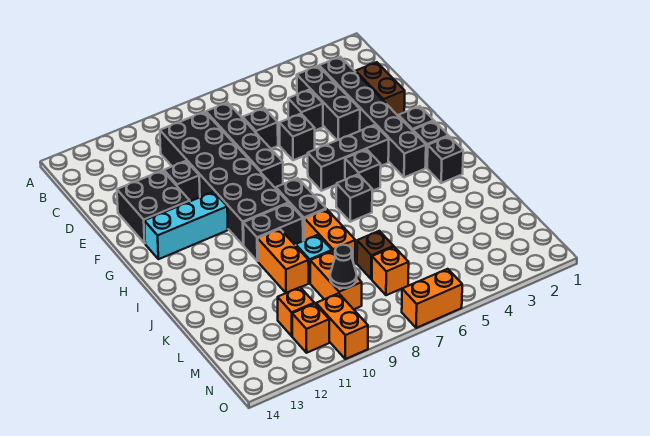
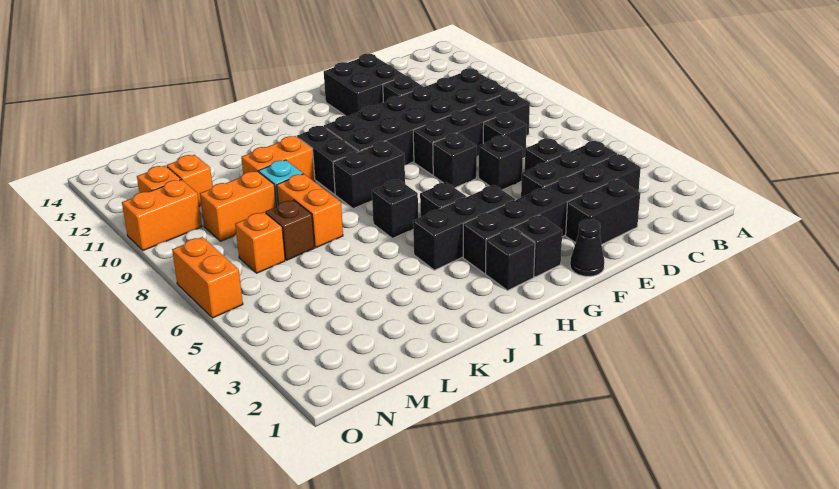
brown 1x2 brick [356,62,405,116] -> black 1x2 brick [566,179,640,244]
black 1x3 brick [308,125,389,191] -> black 1x3 brick turned to [413,185,515,270]
cyan 1x3 brick [144,192,228,259] -> none
black 1x1 brick [427,136,463,183] -> black 1x1 brick moved to [433,133,477,188]
orange 1x2 brick [305,209,355,264] -> orange 1x2 brick turned to [277,174,343,248]
black 1x1 cone [330,245,357,288] -> black 1x1 cone moved to [570,219,604,276]

